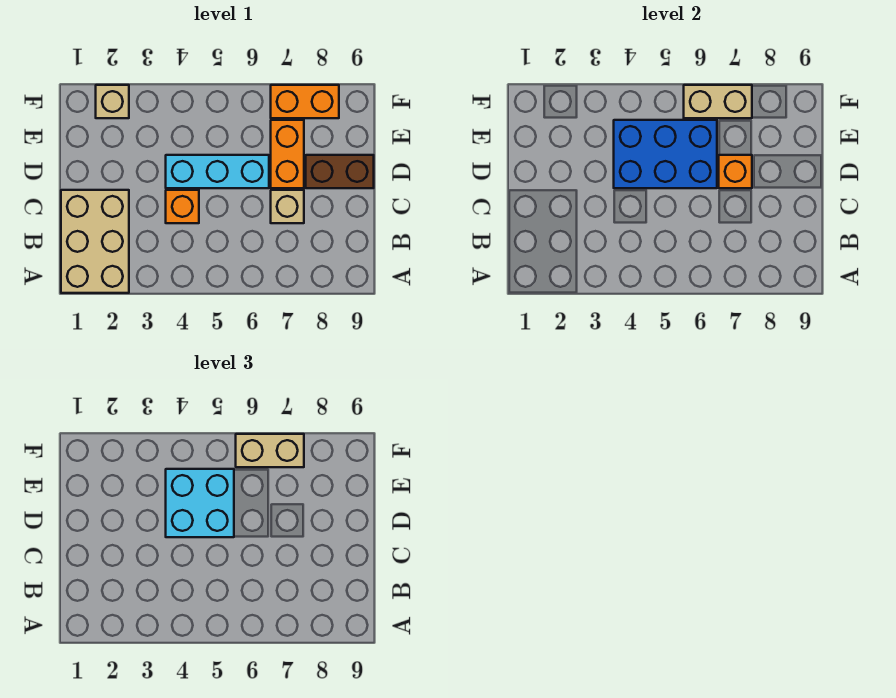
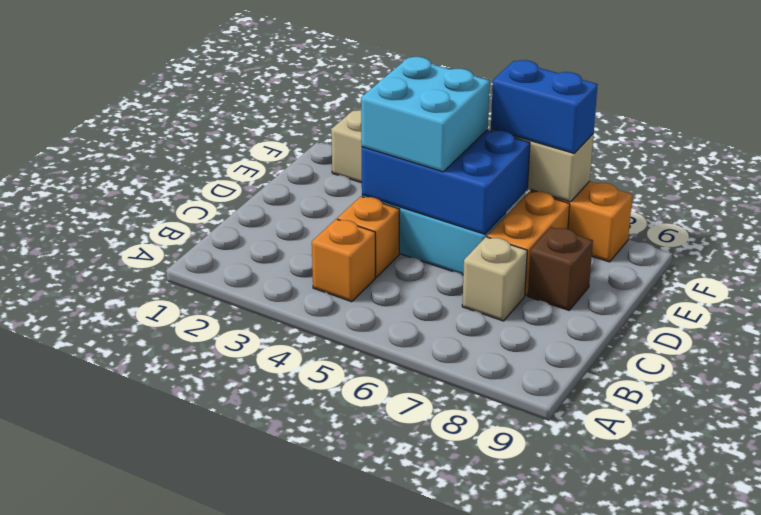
tan 2x3 brick [61,190,129,293] -> none
orange 1x1 brick [719,155,752,188] -> orange 1x1 brick moved to [312,219,375,302]
brown 1x2 brick [306,155,374,188] -> brown 1x1 brick [528,227,593,310]
tan 1x2 brick [236,434,304,467] -> blue 1x2 brick [491,60,598,153]

